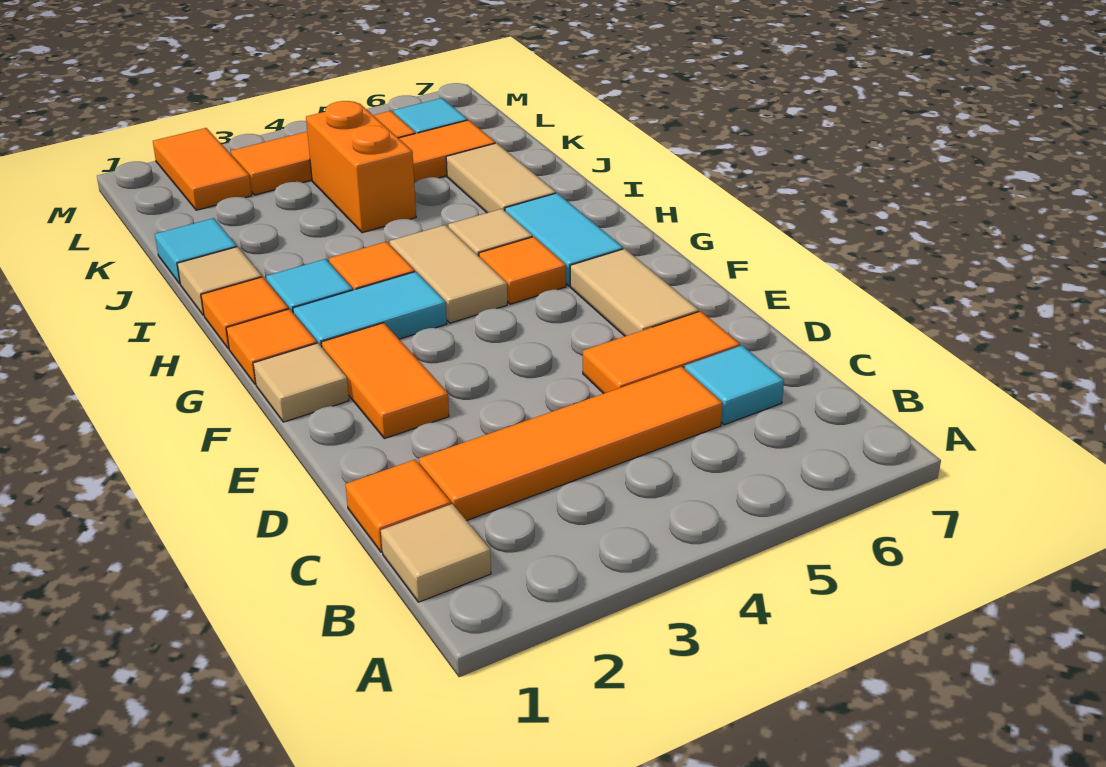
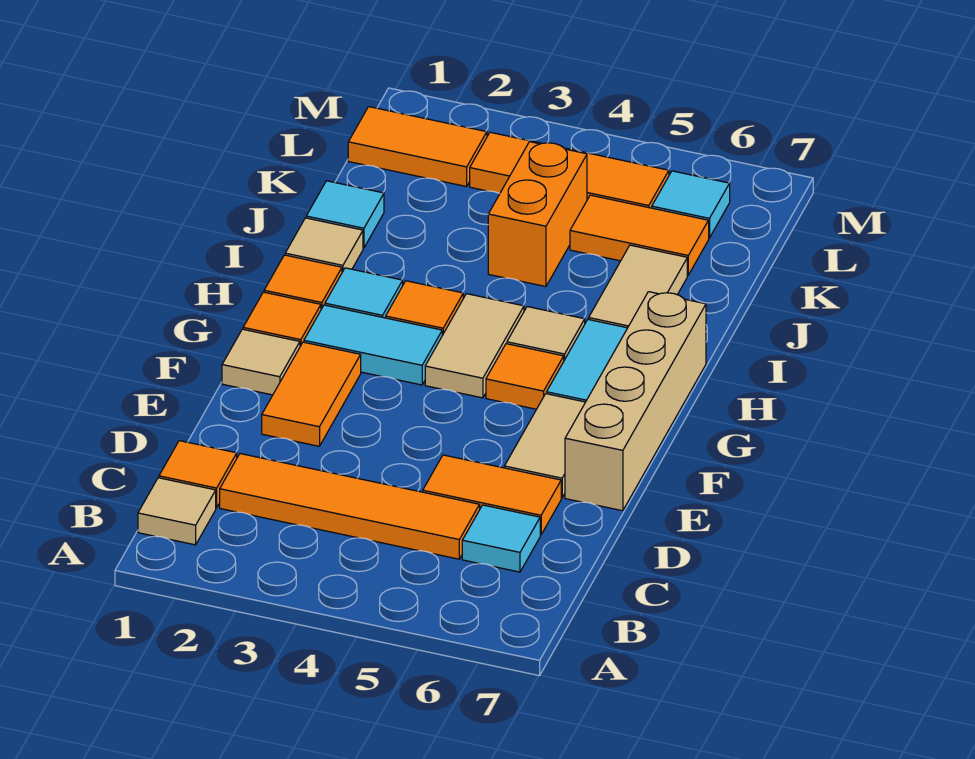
none -> tan 1x4 brick [565,292,706,511]
orange 1x2 tile [153,128,252,210] -> orange 1x2 tile turned to [348,107,487,187]

